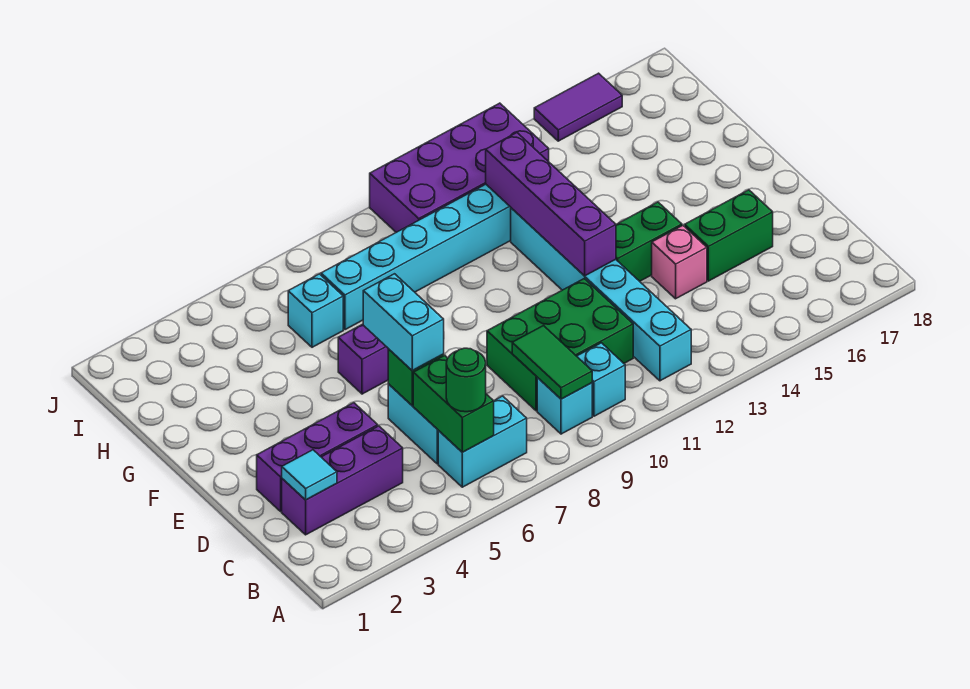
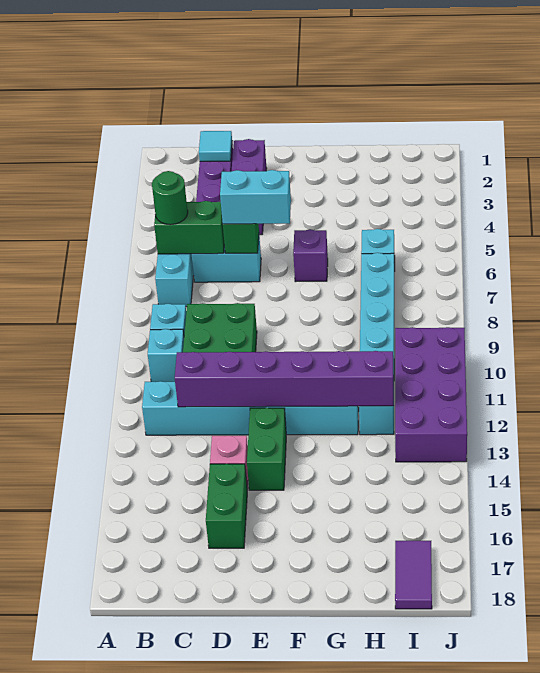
green 1x2 tile [512,326,592,399] -> none
purple 1x4 brick [486,133,616,276] -> purple 1x6 brick [175,351,394,407]
purple 1x2 tile [534,73,622,141] -> purple 1x2 tile moved to [395,541,432,609]

